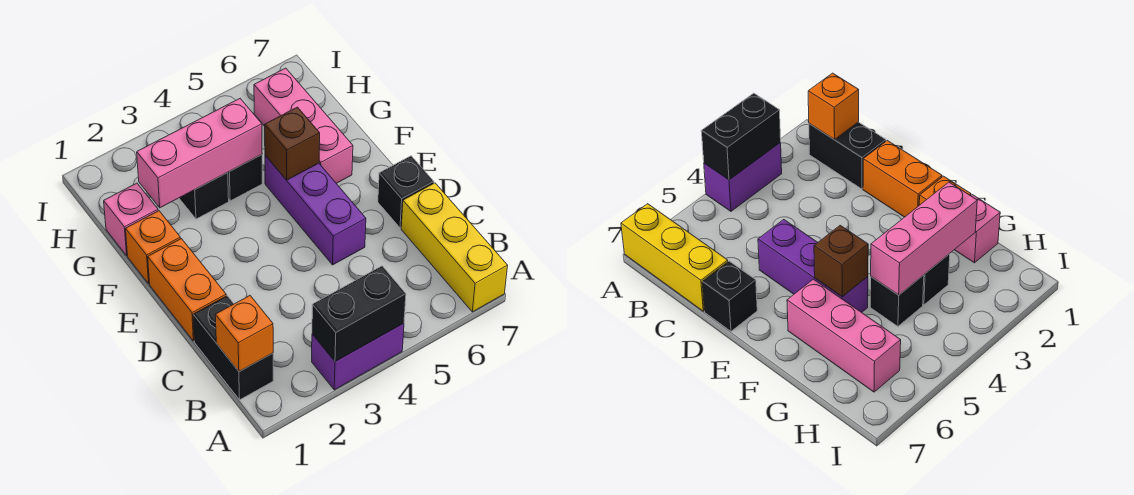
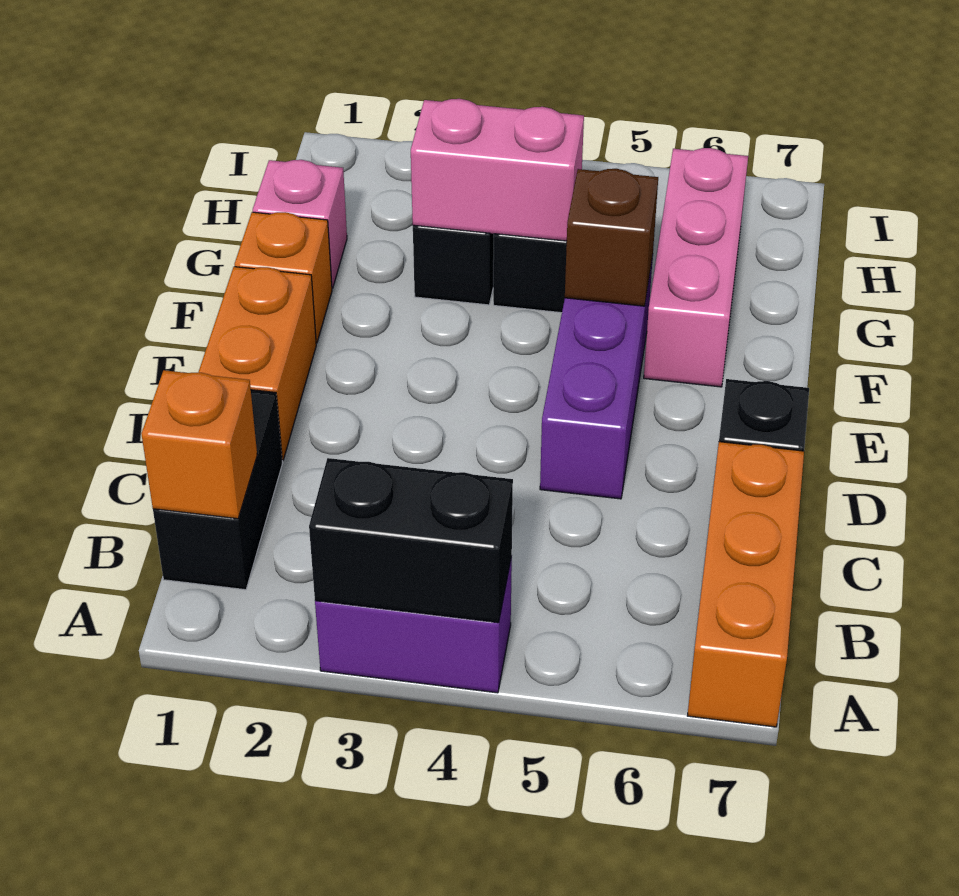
yellow 1x3 brick [401,183,508,312] -> orange 1x3 brick [688,442,804,727]
pink 1x3 brick [137,99,262,208] -> pink 1x2 brick [411,99,584,241]

